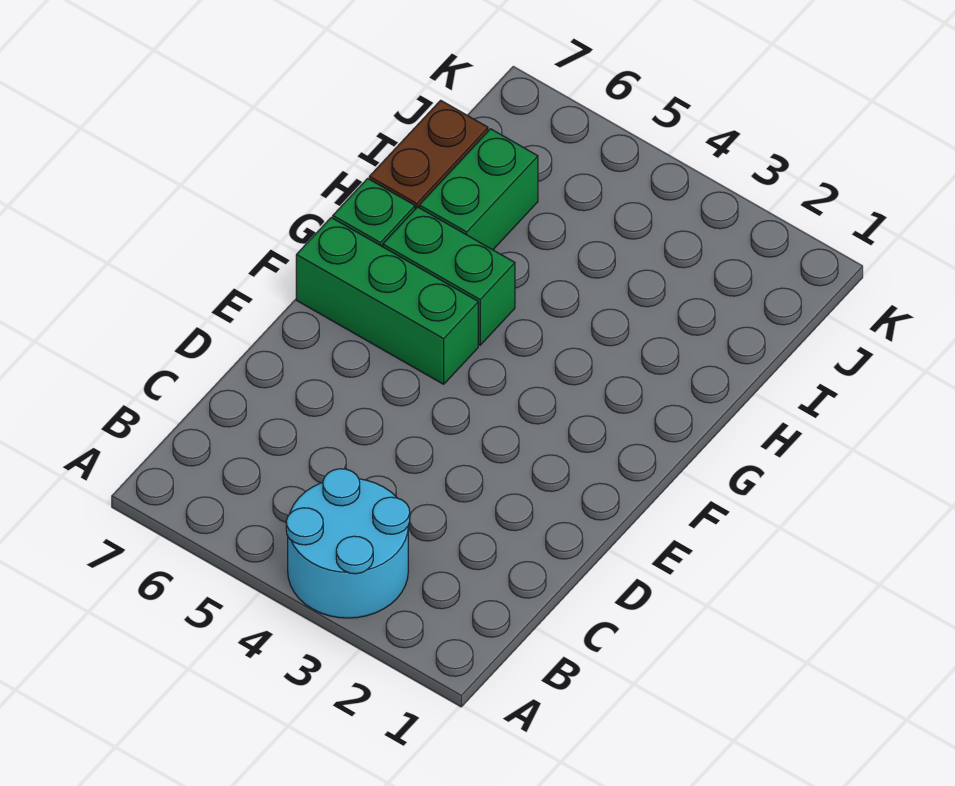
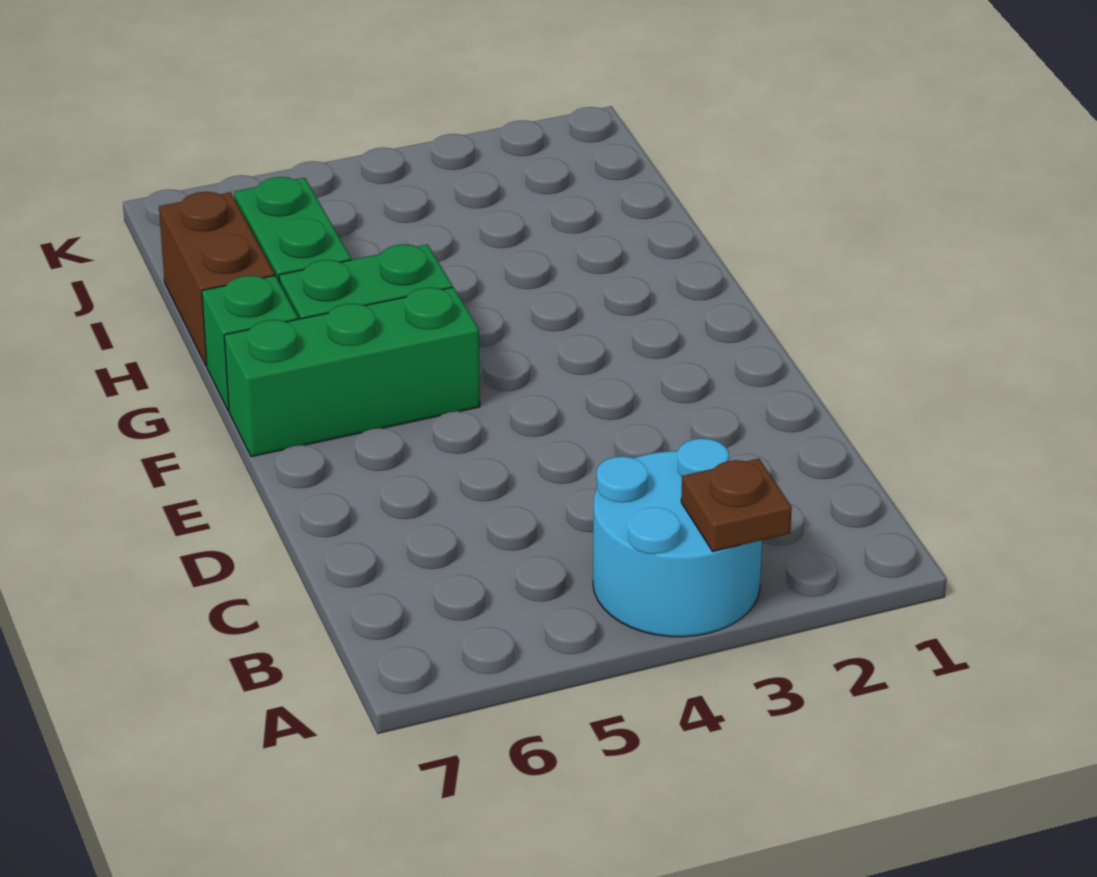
none -> brown 1x1 plate [681,459,792,551]

